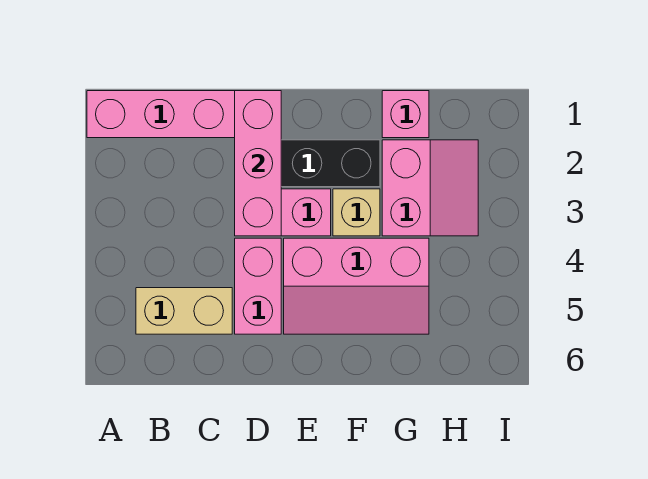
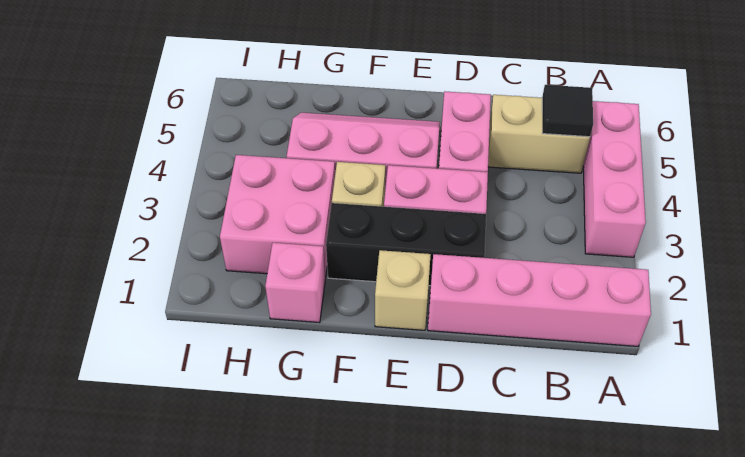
none -> black 1x1 tile [542,85,593,137]
pink 1x3 brick [235,91,281,236] -> pink 1x3 brick moved to [583,101,646,257]
none -> tan 1x1 brick [375,250,431,330]
pink 2x2 slope [382,140,478,236] -> pink 2x2 brick [220,155,335,278]

